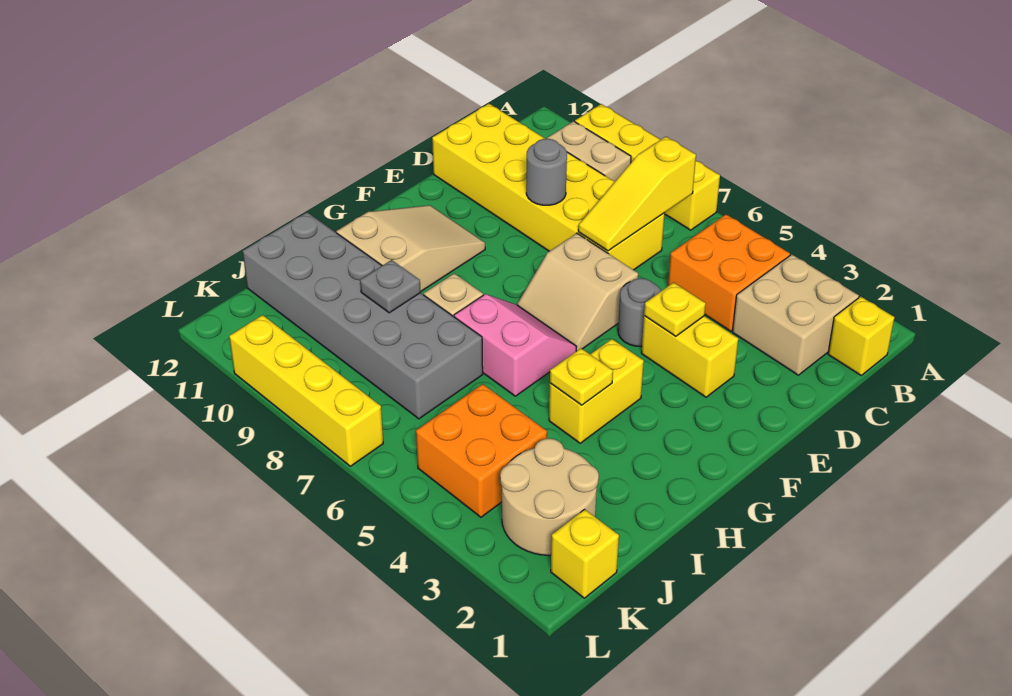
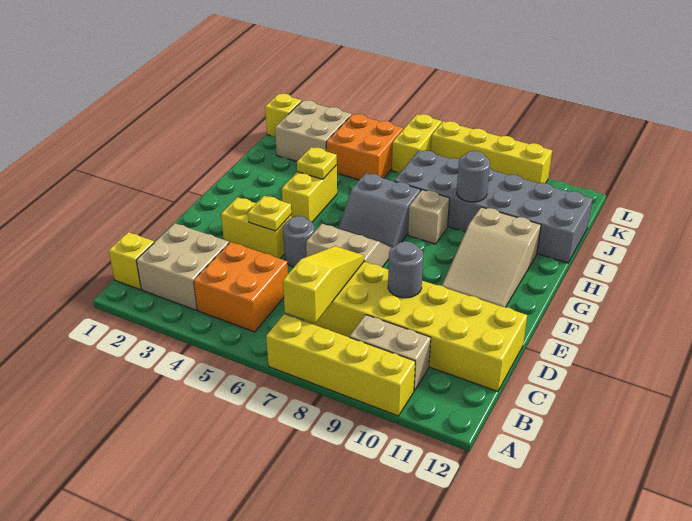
pink 2x2 slope [454,294,577,396] -> grey 2x2 slope [338,173,421,248]
grey 1x1 plate [360,260,421,313] -> grey 1x1 round brick [457,151,490,202]
tan 2x2 round brick [500,438,599,555] -> tan 2x2 brick [275,100,352,161]
none -> yellow 1x2 brick [392,114,442,173]

